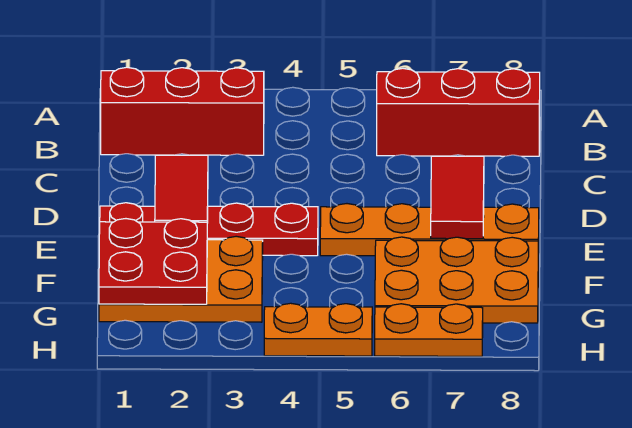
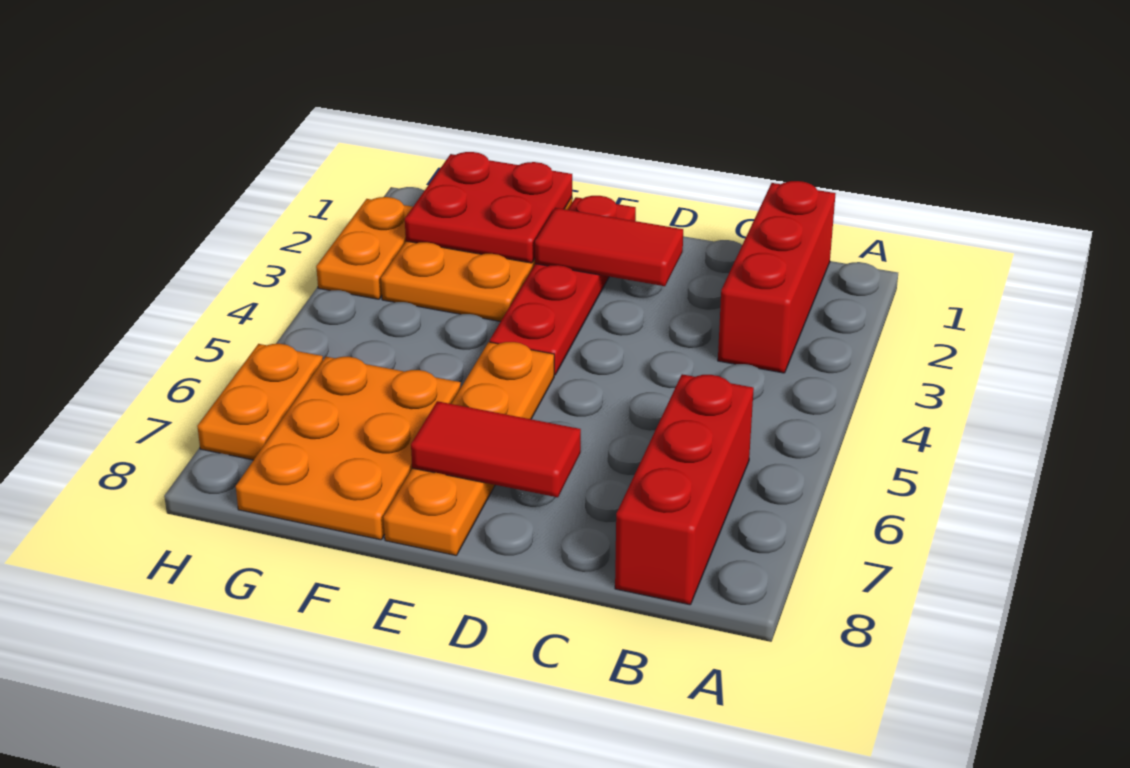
orange 1x2 plate [264,303,372,356] -> orange 1x2 plate moved to [316,197,413,299]

